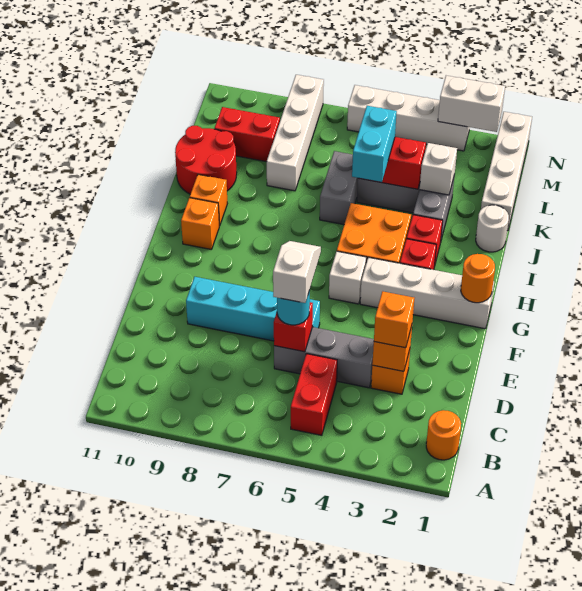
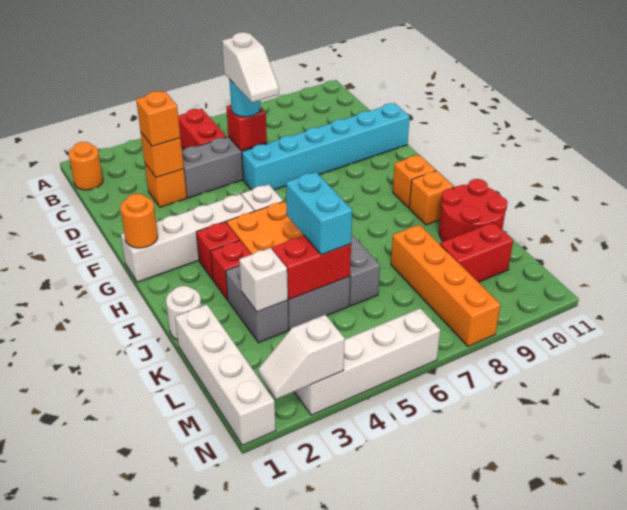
cyan 1x4 brick [186,277,320,341] -> cyan 1x6 brick [242,103,410,190]
white 1x4 brick [267,75,324,191] -> orange 1x4 brick [391,225,500,346]
white 1x2 brick [438,76,505,132] -> white 1x2 slope [258,315,345,399]

